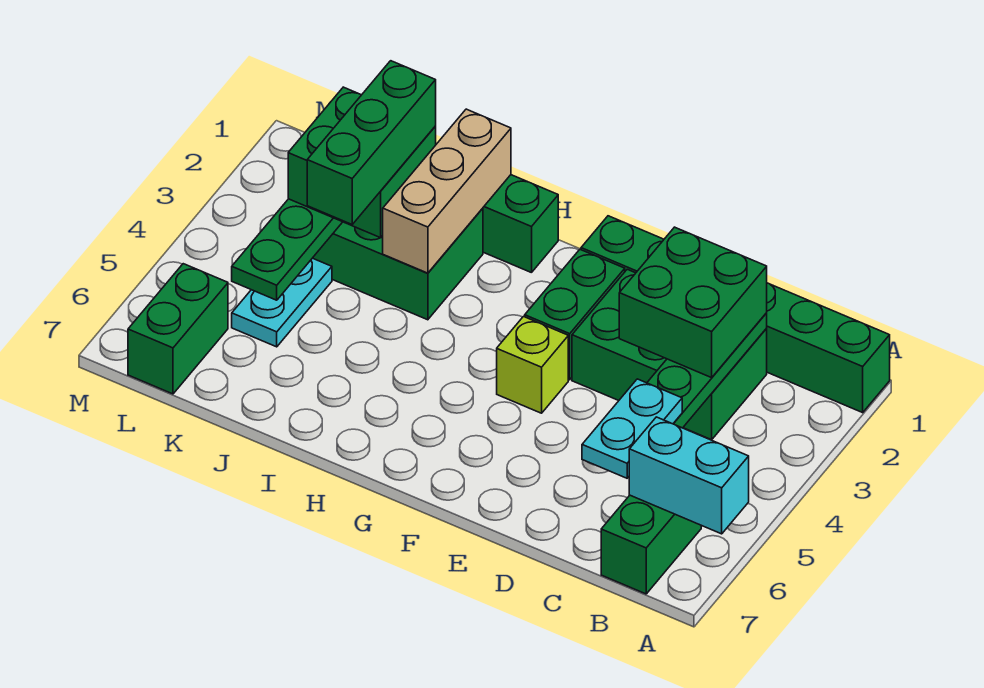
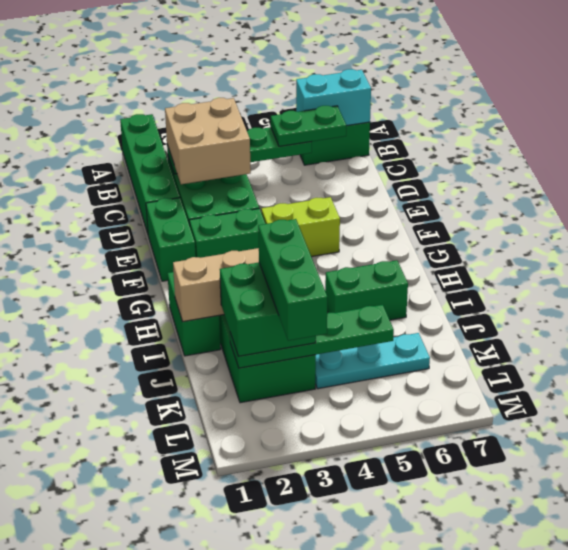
cyan 1x2 brick [629,417,749,534] -> cyan 1x2 brick turned to [296,69,371,126]
green 2x2 brick [619,227,767,378] -> tan 2x2 brick [165,98,251,184]
cyan 1x2 plate [582,379,682,478] -> green 1x2 plate [271,106,346,146]
lime 1x1 brick [497,317,568,413] -> lime 1x2 brick [261,197,340,257]
green 1x3 brick [307,61,436,224] -> green 1x3 brick turned to [258,219,327,341]
cyan 1x2 plate [232,258,332,347] -> cyan 1x3 plate [315,333,430,389]
green 1x2 brick [128,264,228,394] -> green 1x2 brick moved to [325,260,408,320]

